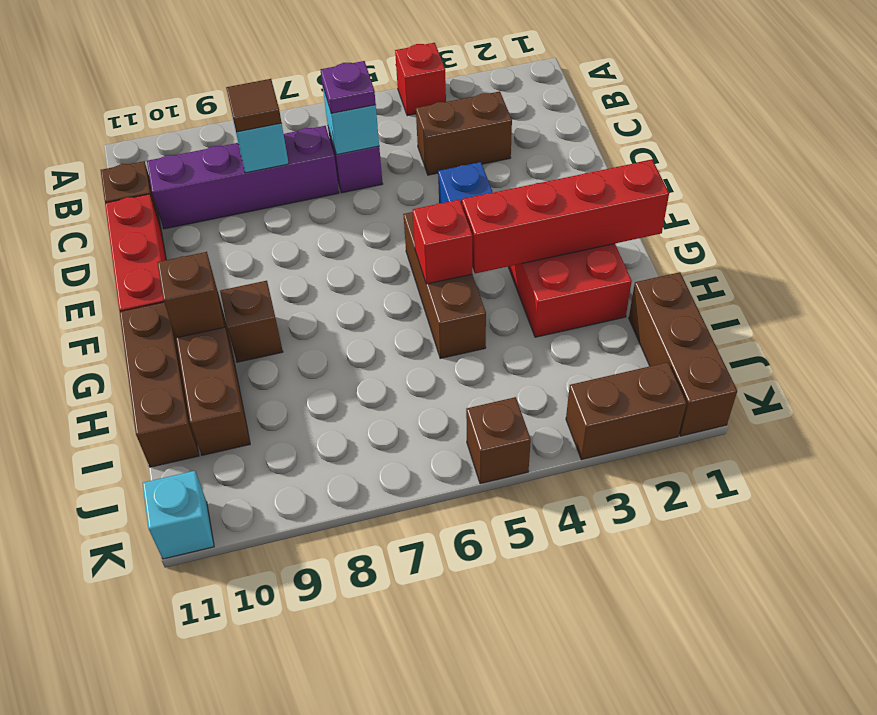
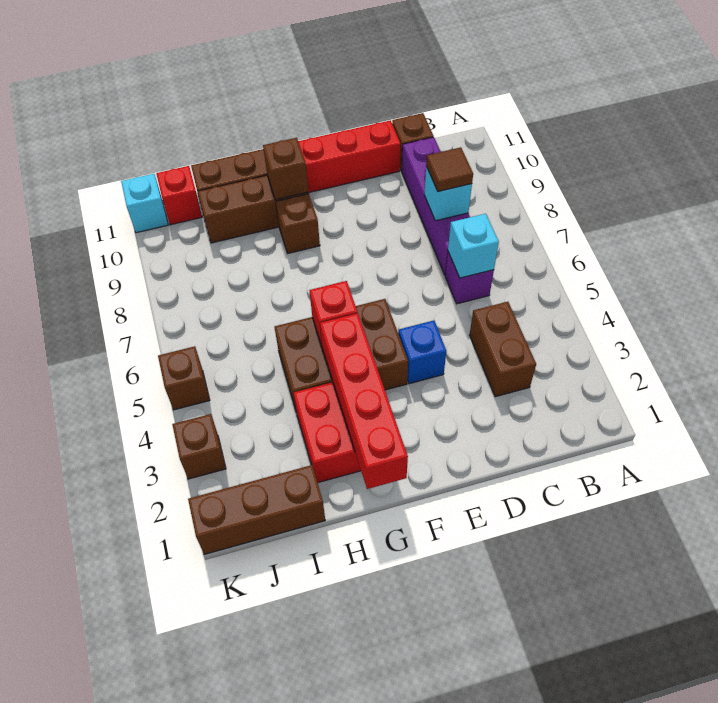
red 1x1 brick [395,43,446,116] -> red 1x1 brick moved to [156,166,202,225]
purple 1x1 plate [321,61,376,114] -> none
brown 1x3 brick [403,212,486,359] -> brown 2x3 brick [275,299,408,413]
brown 1x2 brick [566,362,687,460] -> brown 1x1 brick [172,414,226,479]

